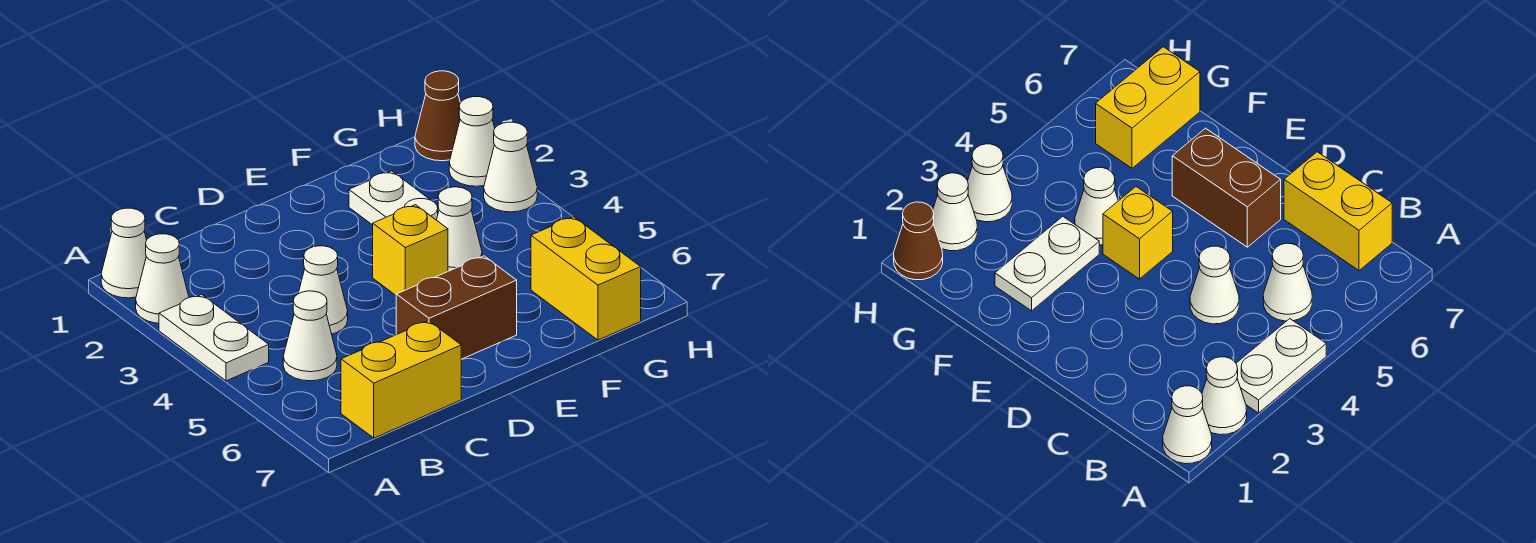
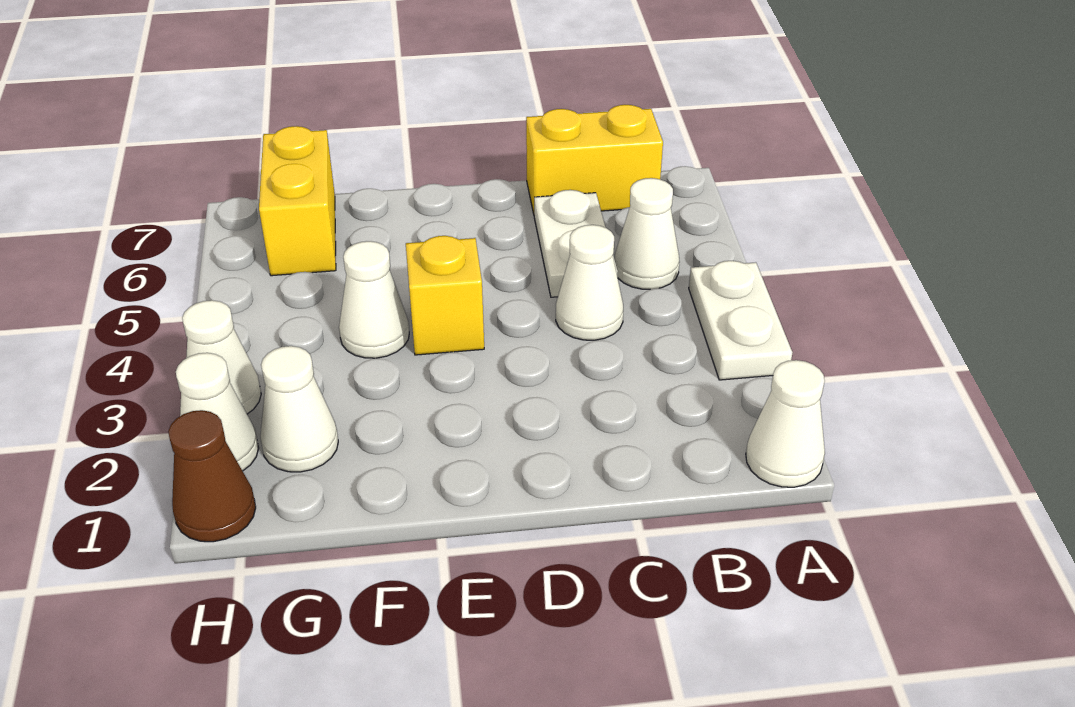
white 1x1 cone [136,234,189,323] -> white 1x1 cone moved to [260,346,338,472]
brown 1x2 brick [396,256,517,359] -> none
white 1x2 plate [349,171,439,225] -> white 1x2 plate moved to [534,190,618,297]

